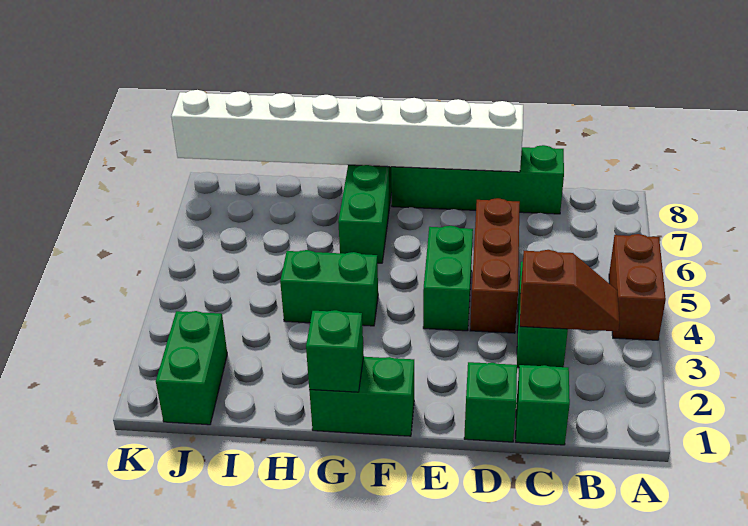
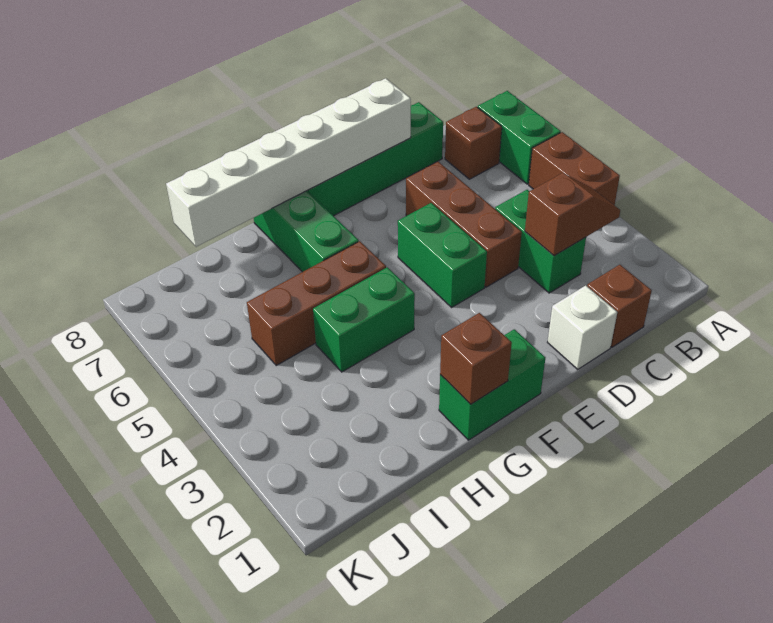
none -> brown 1x1 brick [445,107,502,179]
green 1x1 brick [516,365,570,445] -> brown 1x1 brick [587,265,652,347]
green 1x1 brick [464,362,517,442] -> white 1x1 brick [547,285,617,369]
white 1x8 brick [171,90,523,172] -> white 1x6 brick [166,78,411,247]
green 1x1 brick [306,310,364,392] -> brown 1x1 brick [440,313,512,404]
none -> brown 1x3 brick [247,241,386,365]
green 1x2 brick [156,311,227,425] -> green 1x2 brick moved to [478,91,561,184]

